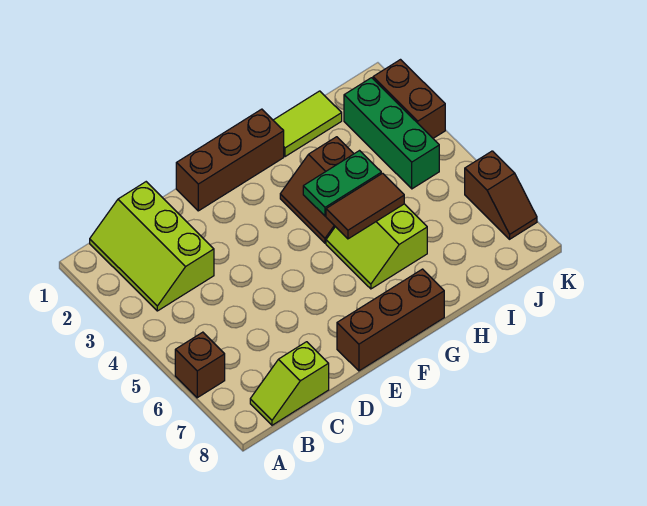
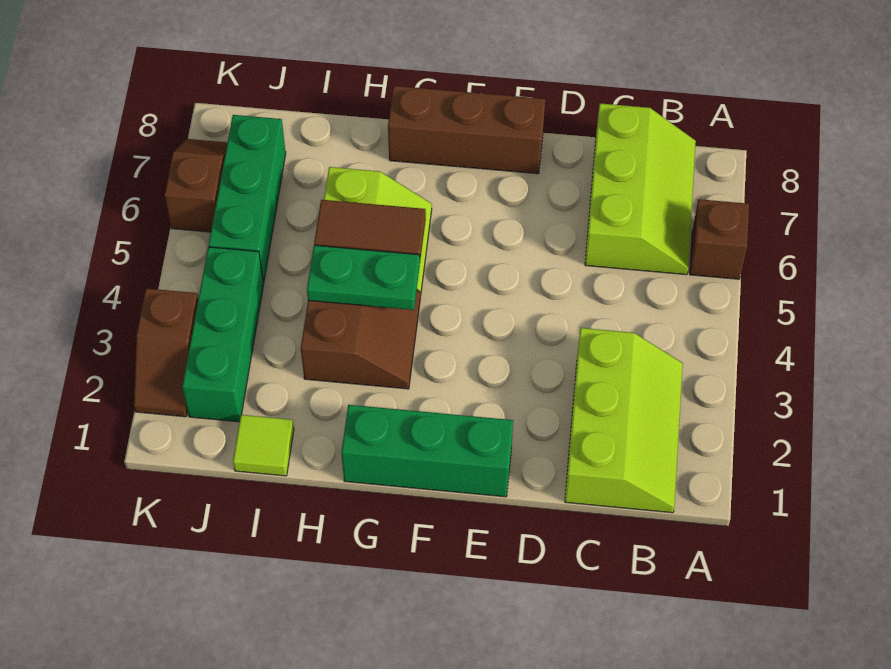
lime 1x2 slope [250,342,329,425] -> lime 2x3 slope [585,103,696,275]
brown 1x3 brick [176,109,284,211] -> green 1x3 brick [341,405,513,497]
lime 1x2 tile [273,91,342,157] -> lime 1x1 tile [233,415,294,476]
none -> green 1x3 brick [209,115,286,282]
brown 1x2 brick [373,60,445,138] -> brown 1x2 slope [134,288,198,417]

